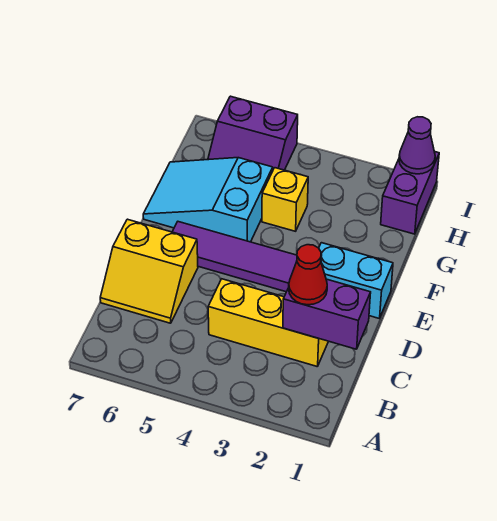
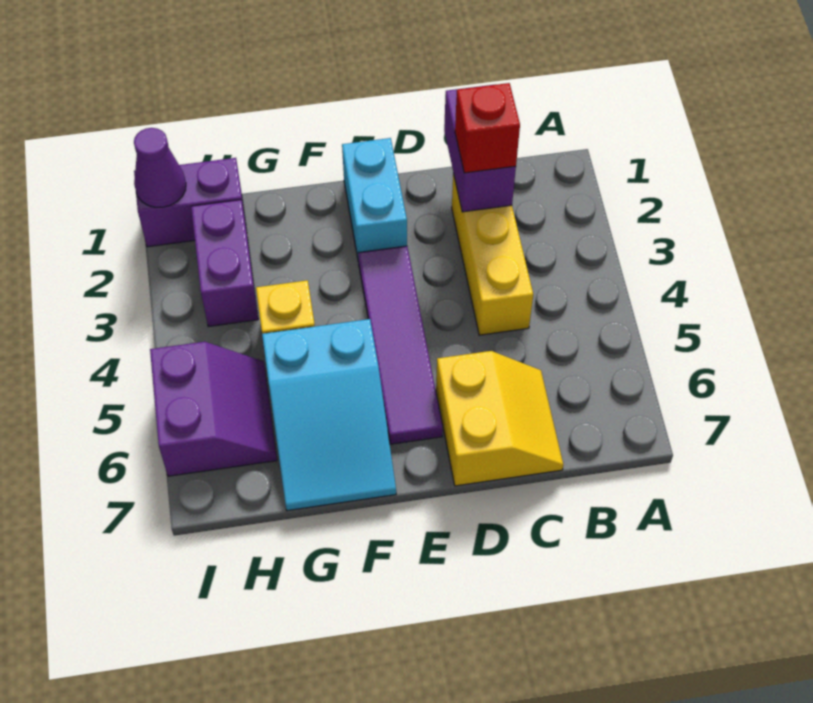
red 1x1 cone [289,245,327,305] -> red 1x1 brick [455,83,520,173]
none -> purple 1x2 brick [191,200,258,327]

